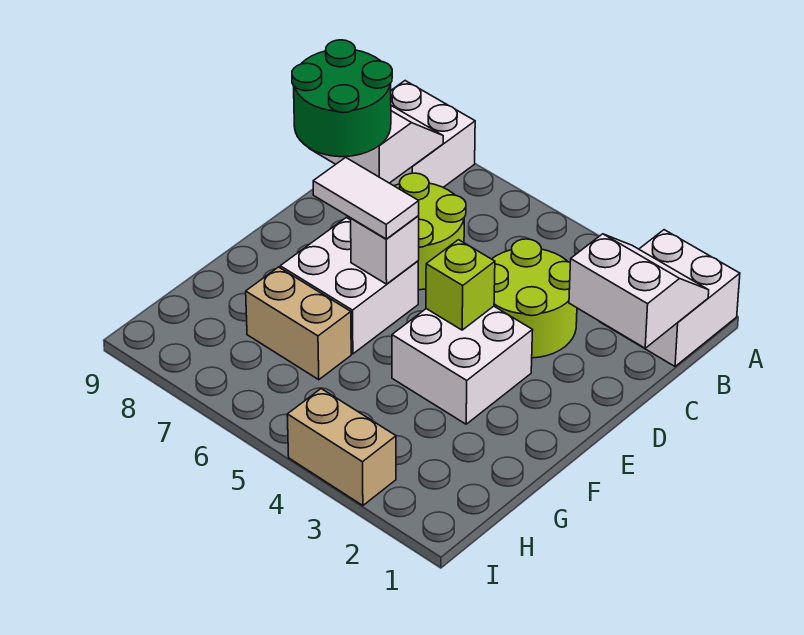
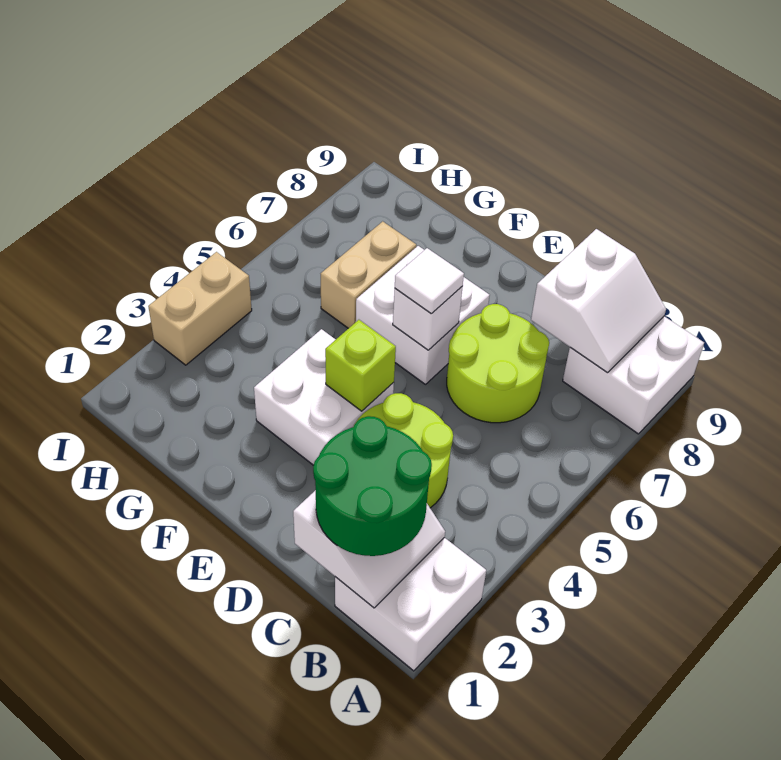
green 2x2 round brick [292,40,392,157] -> green 2x2 round brick moved to [313,416,432,556]
white 1x2 tile [313,157,419,239] -> white 1x1 tile [395,248,464,313]

